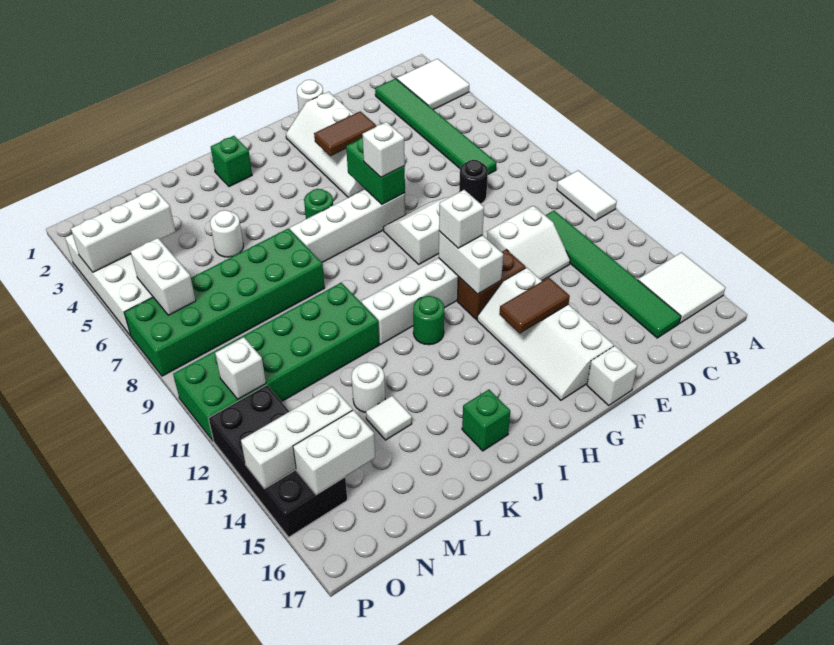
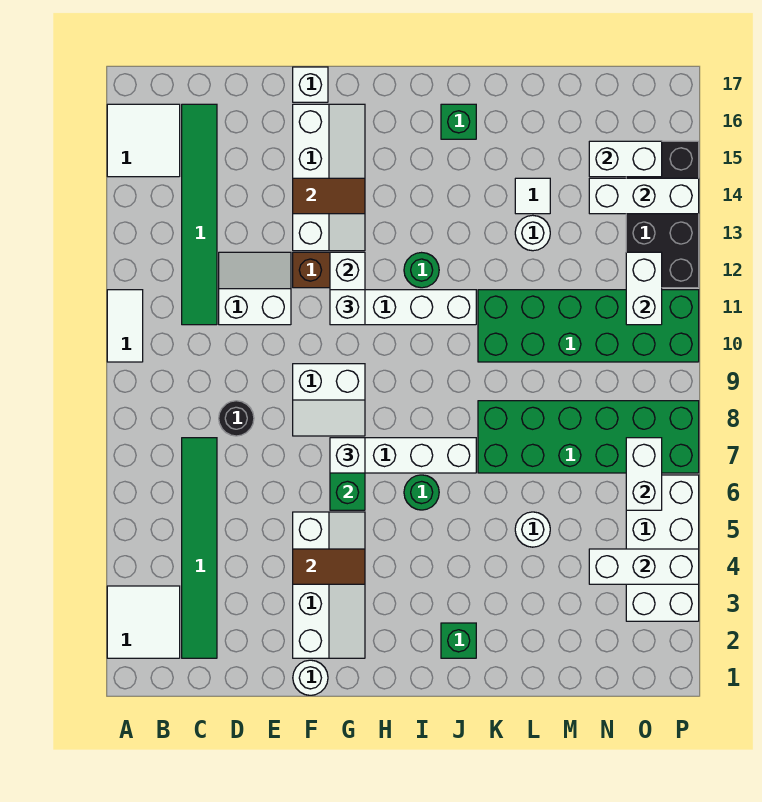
white 1x1 brick [215,337,266,399] -> white 1x2 brick [626,252,662,325]

